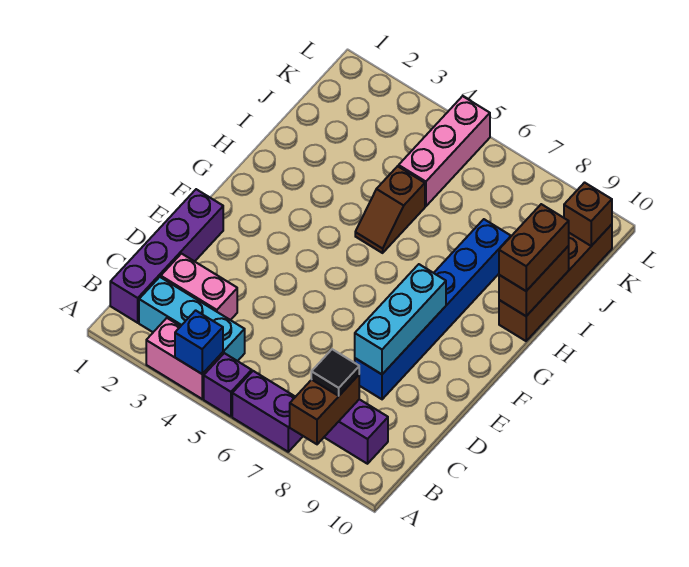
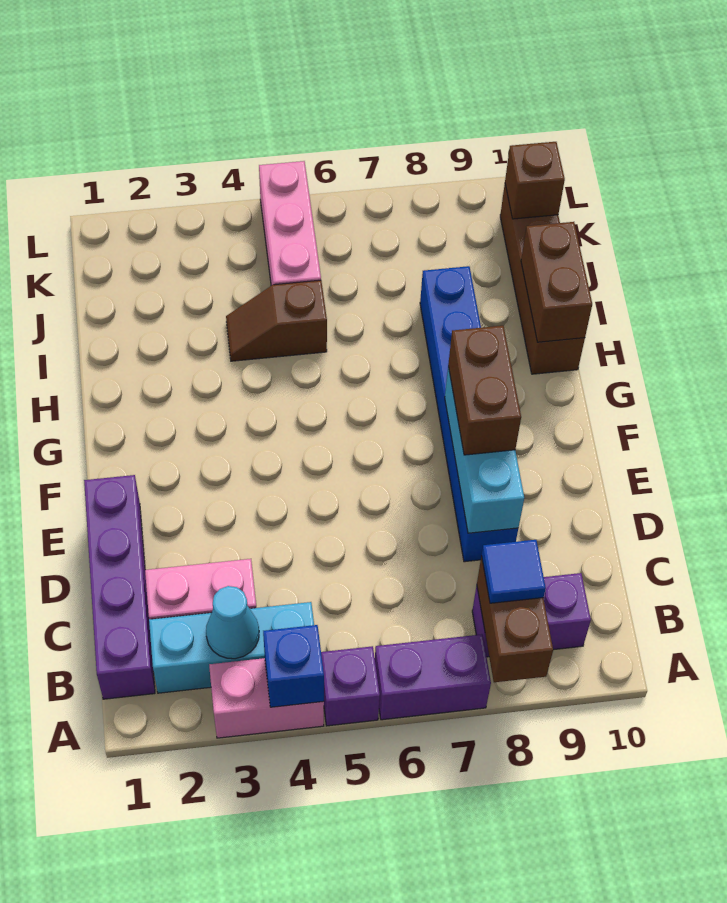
none -> cyan 1x1 cone [206,586,259,659]
black 1x1 tile [311,349,359,396] -> blue 1x1 tile [482,540,546,603]
brown 1x2 slope [355,166,425,253] -> brown 1x2 slope turned to [226,280,327,361]
brown 1x2 brick [499,204,569,291] -> brown 1x2 brick moved to [448,326,521,455]

